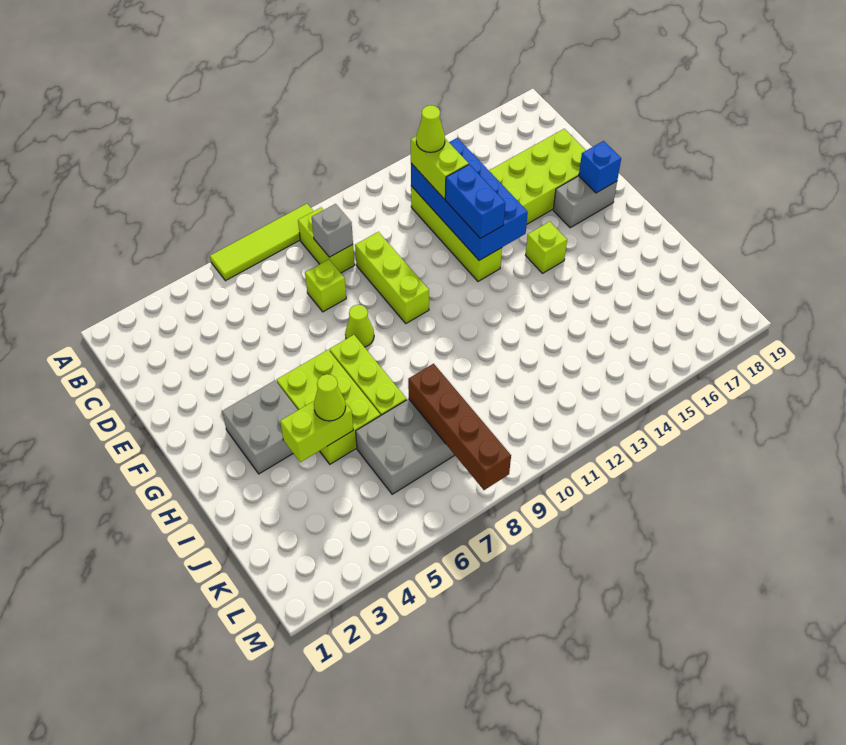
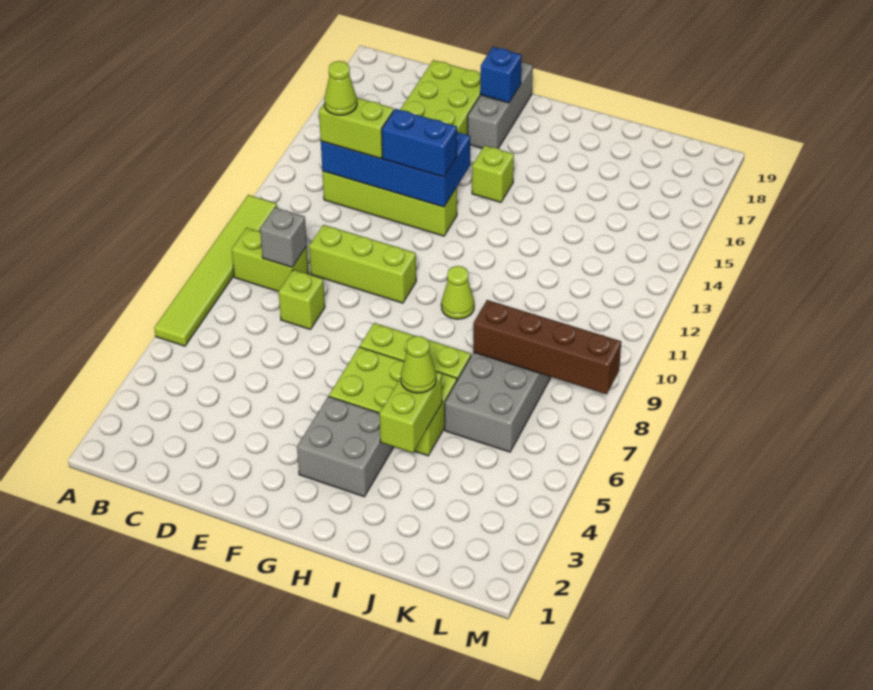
lime 1x4 tile [210,204,313,281] -> lime 1x6 tile [154,195,277,346]
lime 1x1 cone [345,305,374,347] -> lime 1x1 cone moved to [441,266,474,319]
grey 1x2 brick [553,176,617,228] -> grey 1x3 brick [468,62,533,148]

